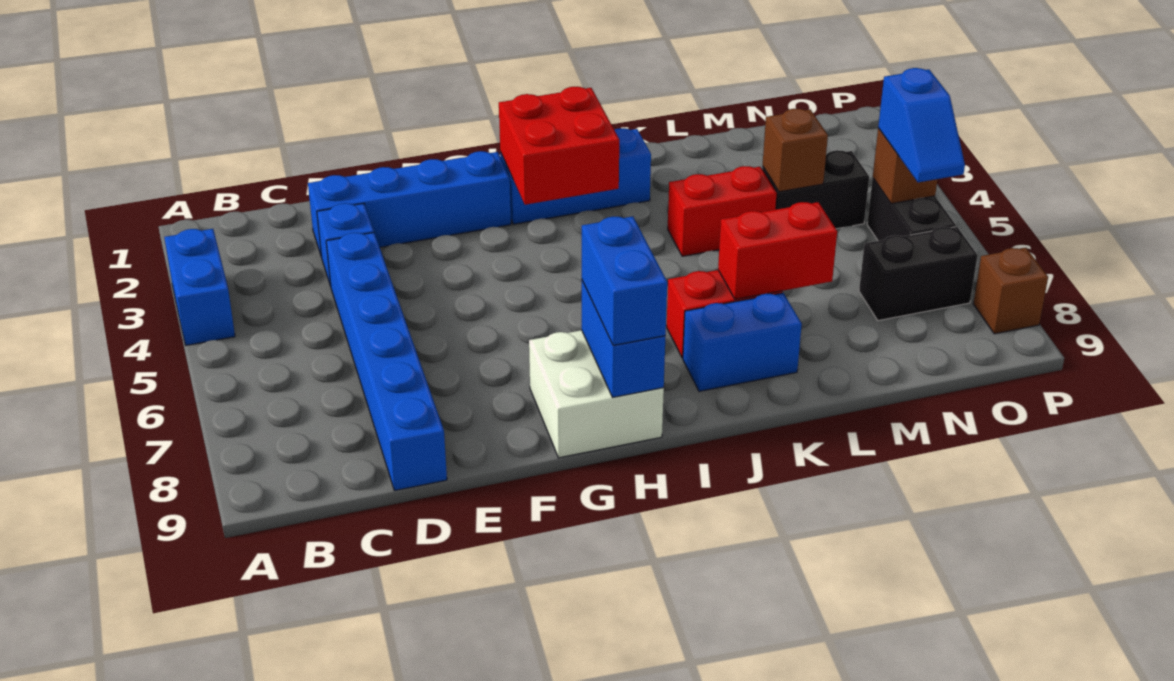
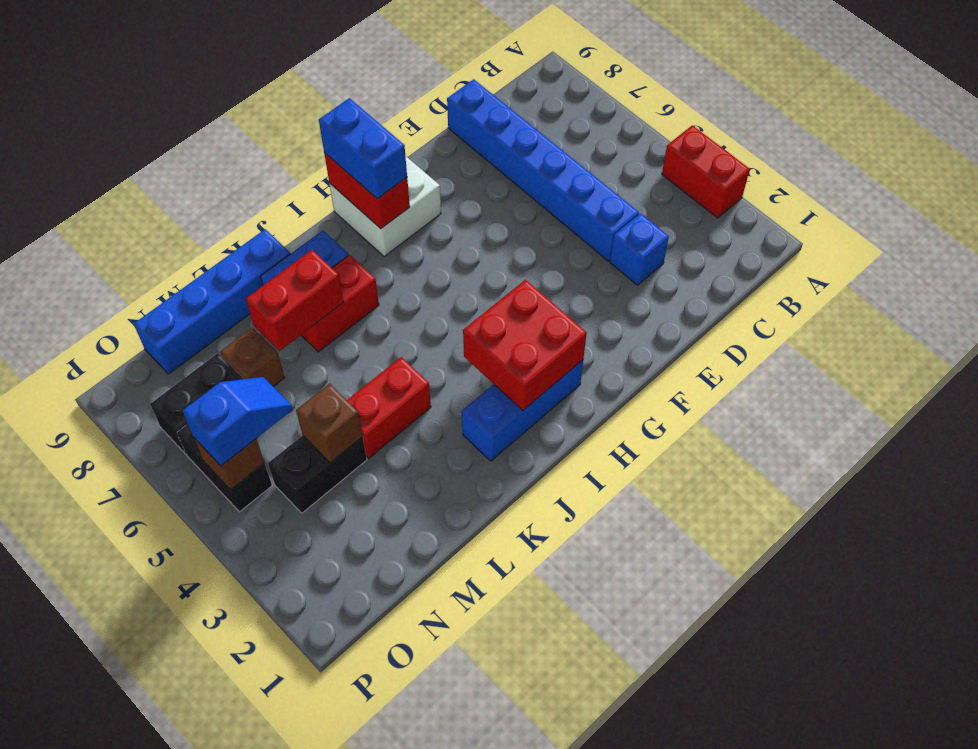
blue 1x2 brick [164,229,235,345] -> red 1x2 brick [662,125,750,218]
blue 1x4 brick [308,151,511,257] -> blue 1x4 brick moved to [134,229,290,374]
blue 1x2 brick [582,281,665,397] -> red 1x2 brick [324,153,410,229]
blue 1x2 slope [878,68,965,182] -> blue 1x2 slope turned to [182,377,293,466]
brown 1x1 brick [973,248,1048,334] -> brown 1x1 brick moved to [220,328,285,387]

